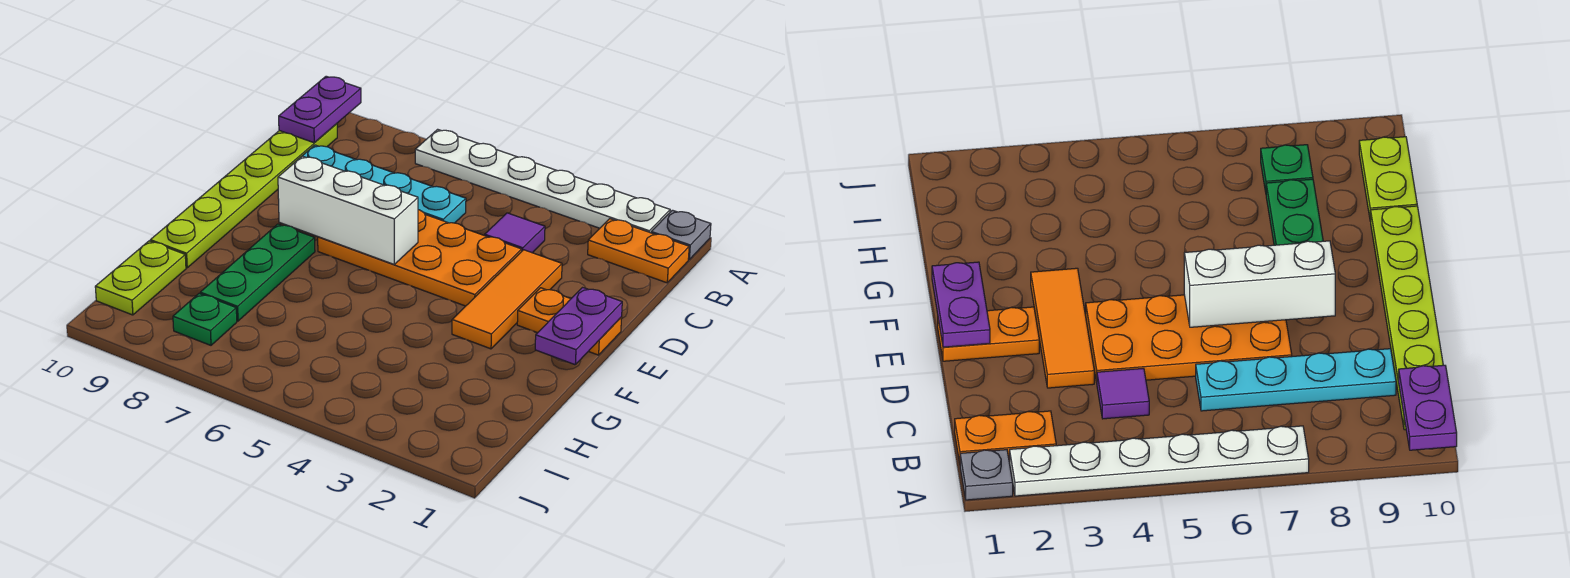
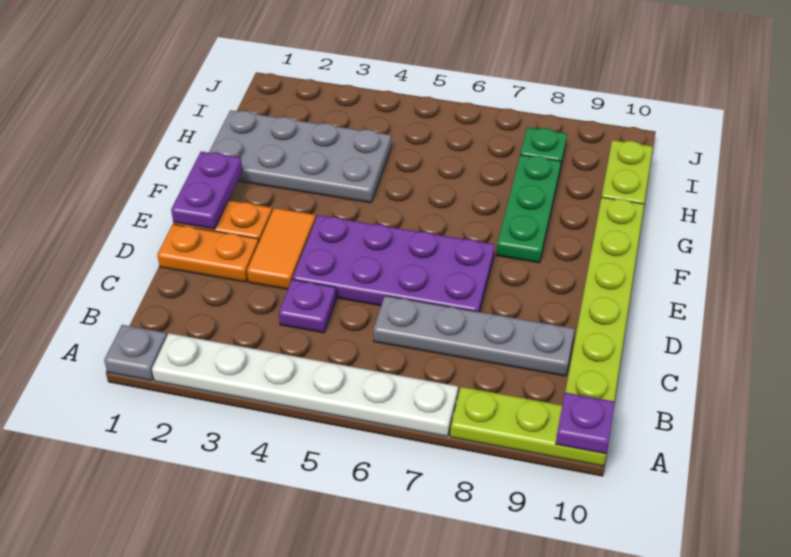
none -> lime 1x3 plate [450,387,606,466]
purple 1x2 plate [279,76,361,143] -> purple 1x1 plate [556,392,615,454]
orange 1x2 plate [588,219,689,283] -> orange 1x2 plate moved to [157,224,259,282]
purple 1x1 tile [485,213,545,253] -> purple 1x1 plate [279,280,336,333]
cyan 1x4 plate [292,145,466,223] -> grey 1x4 plate [374,296,574,376]
orange 1x3 tile [452,250,562,349] -> orange 1x2 tile [247,208,316,289]
orange 2x4 plate [318,210,522,306] -> purple 2x4 plate [293,215,495,312]
white 1x3 brick [278,156,418,264] -> none
none -> grey 2x4 plate [209,110,391,203]

